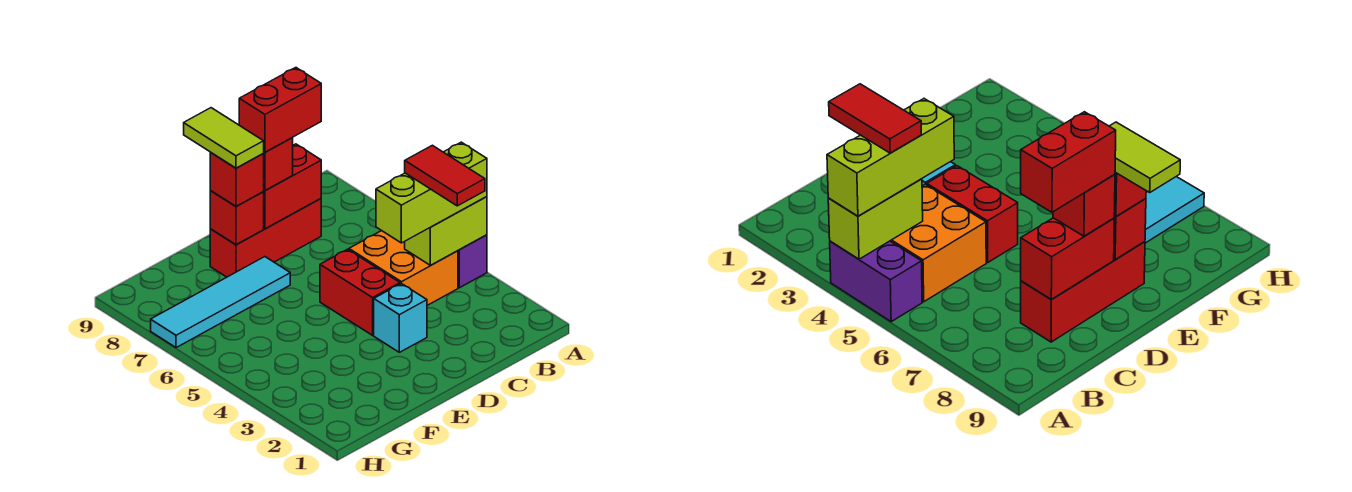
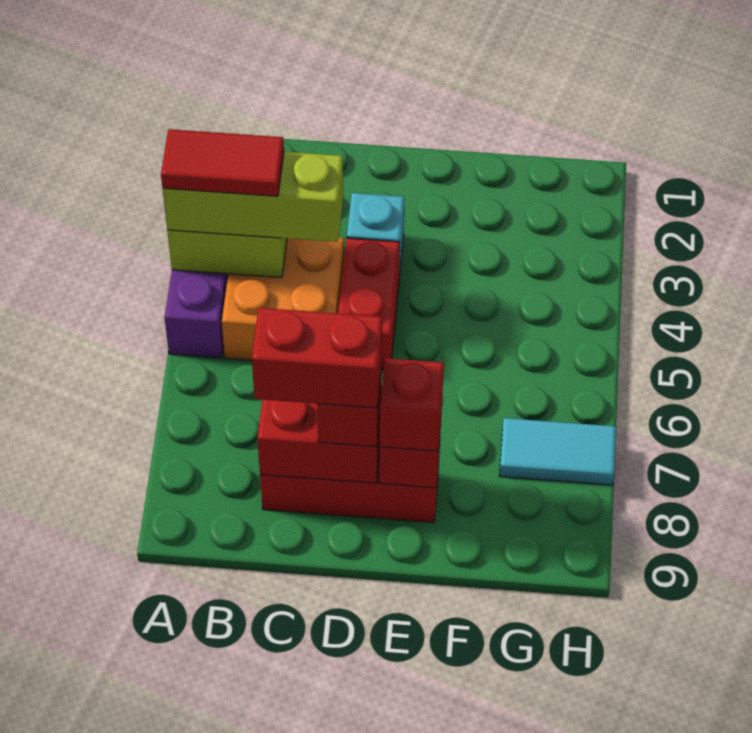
red 1x2 tile [405,145,485,206] -> red 1x2 tile turned to [161,129,284,196]
cyan 1x4 tile [151,257,290,348] -> cyan 1x2 tile [499,418,616,485]
lime 1x2 tile [184,108,264,168] -> none

